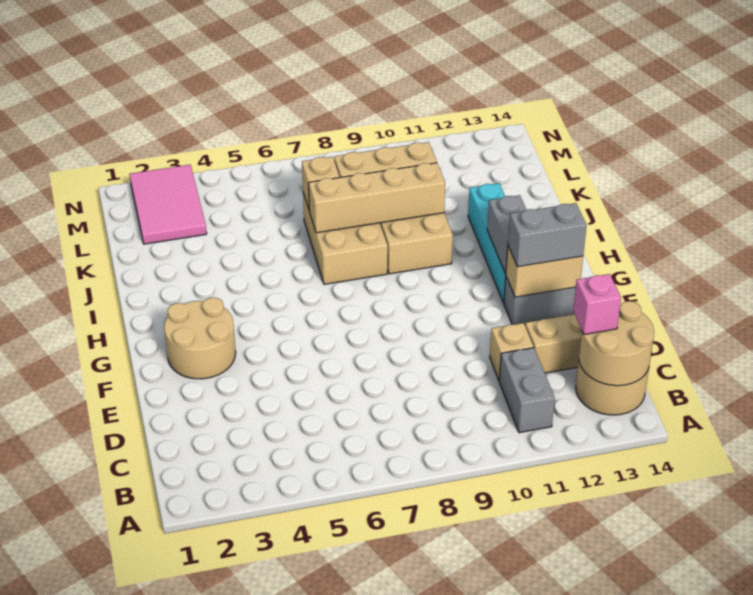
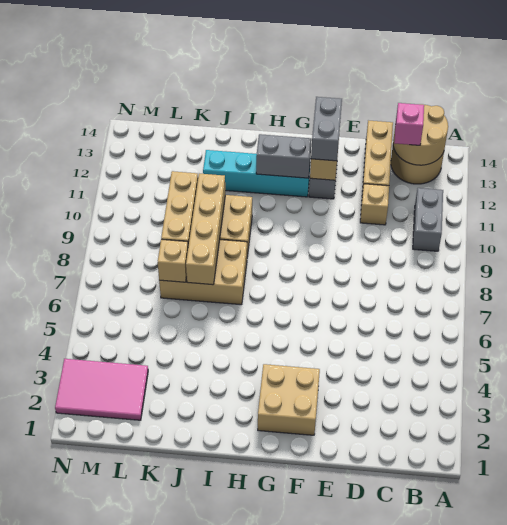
grey 1x2 brick [499,348,555,433] -> grey 1x2 brick turned to [413,188,443,251]
tan 2x2 round brick [164,298,236,379] -> tan 2x2 brick [258,364,320,435]

